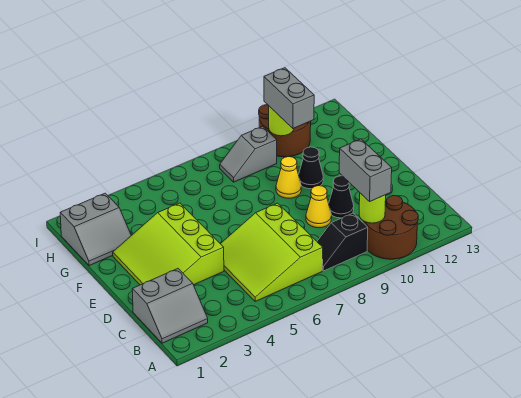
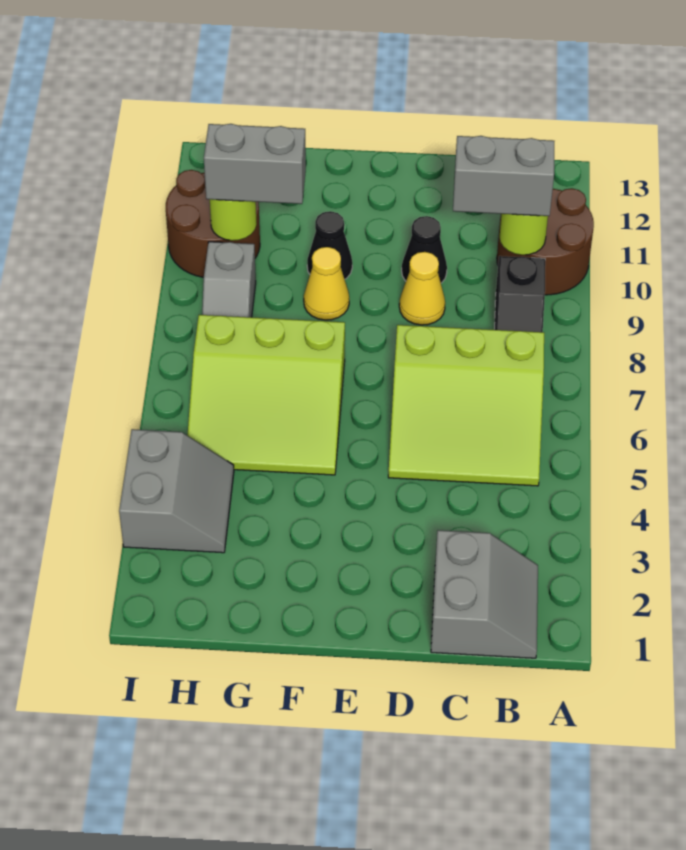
lime 3x3 slope [113,203,224,285] -> lime 3x3 slope moved to [187,315,345,475]
grey 2x2 slope [60,193,131,266] -> grey 2x2 slope moved to [119,429,234,553]

